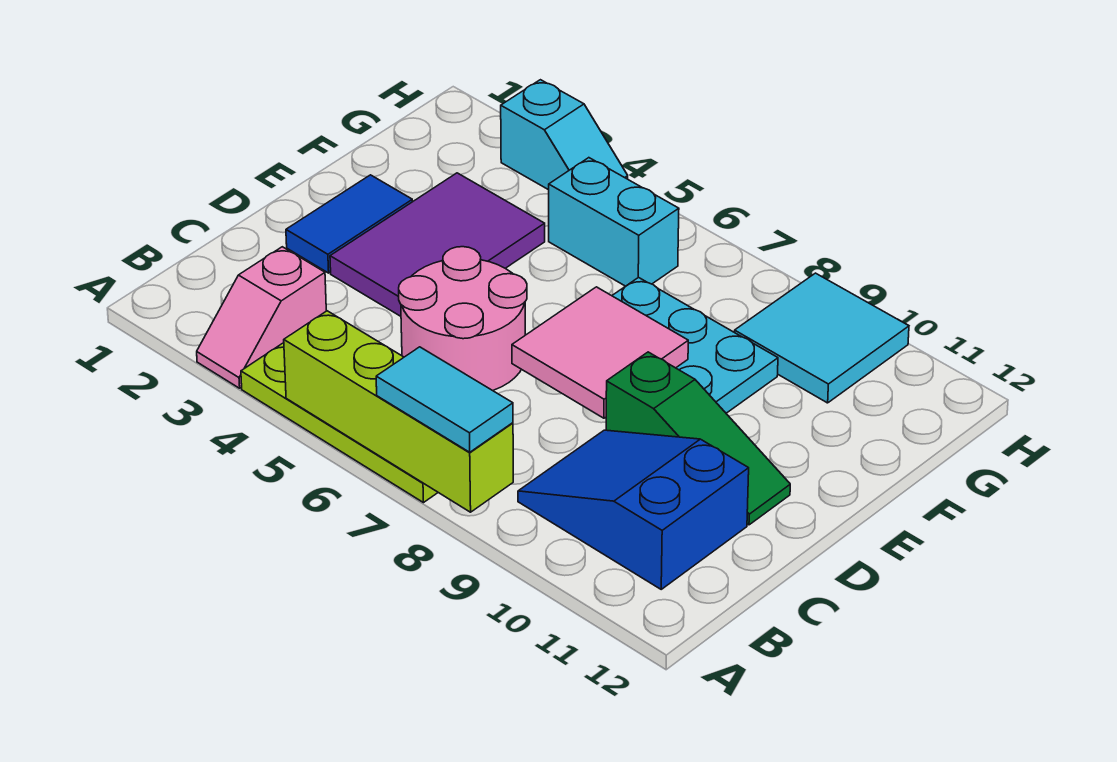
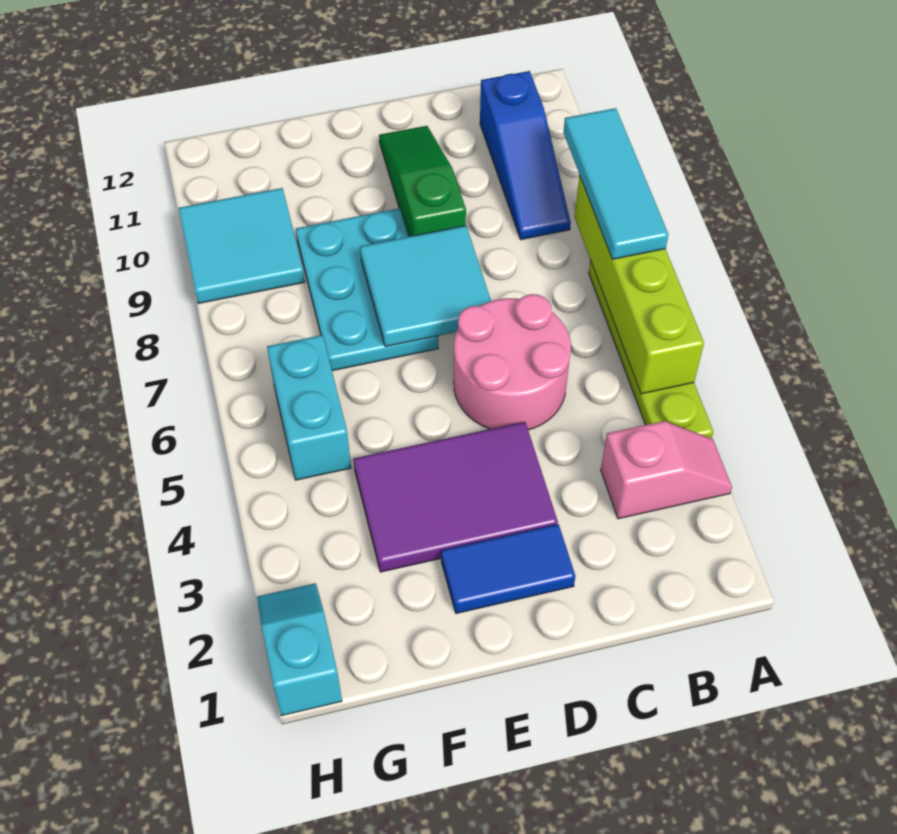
cyan 1x2 tile [376,347,513,452] -> cyan 1x3 tile [563,108,668,259]
blue 2x3 slope [518,430,749,589] -> blue 1x3 slope [480,71,571,240]
pink 2x2 tile [512,287,688,418] -> cyan 2x2 tile [360,226,491,347]
cyan 1x2 slope [501,80,628,190] -> cyan 1x2 slope moved to [257,583,342,716]

